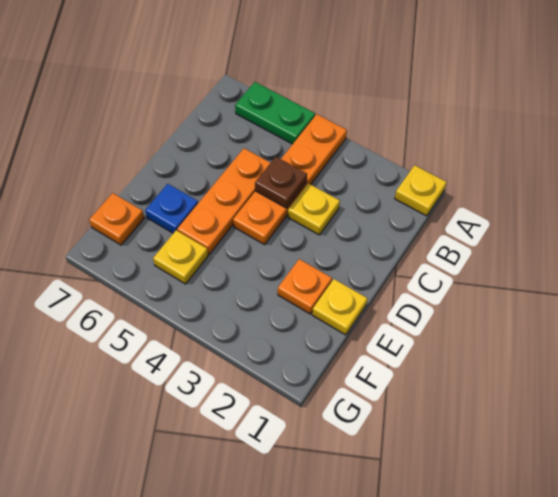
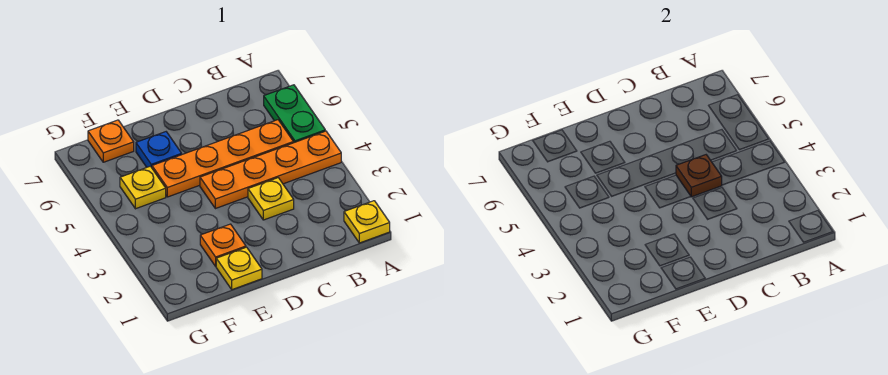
orange 1x3 plate [177,148,270,254] -> orange 1x4 plate [152,120,293,197]

